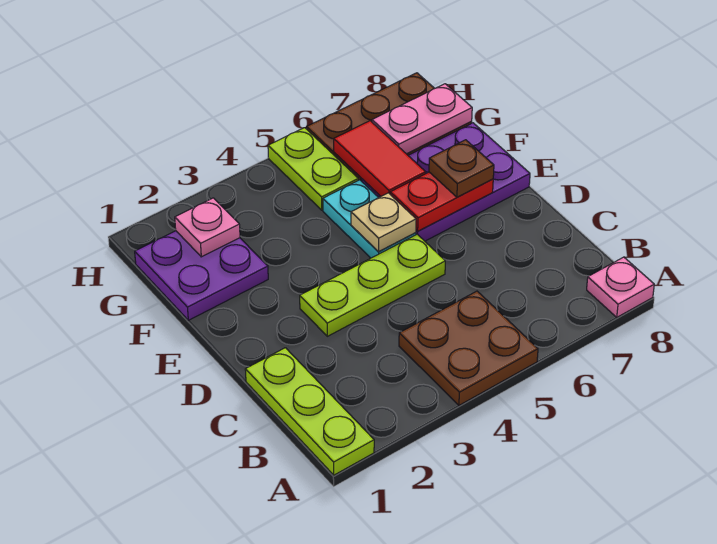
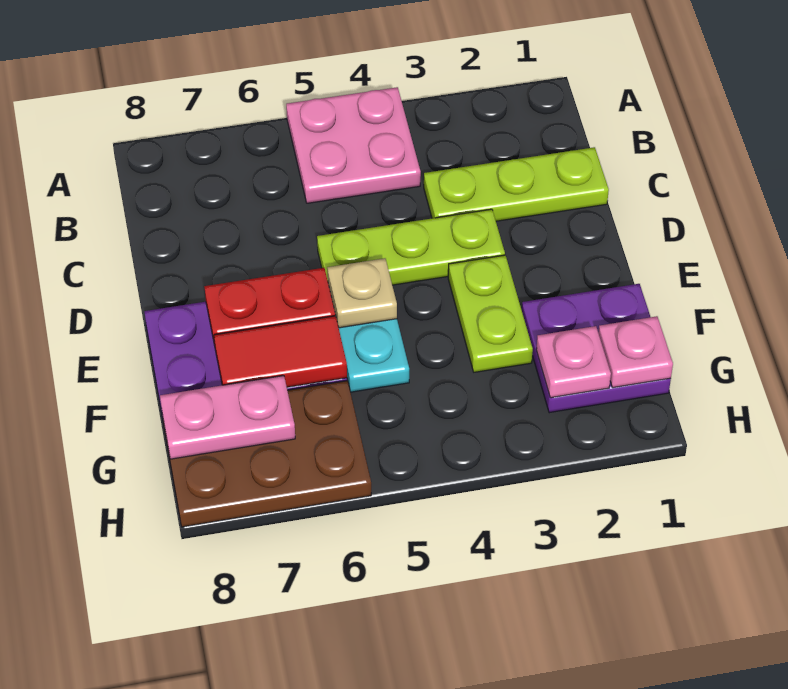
lime 1x3 plate [245,348,374,475] -> lime 1x3 plate turned to [424,147,609,221]
brown 2x2 plate [399,291,538,405] -> pink 2x2 plate [286,87,421,203]
pink 1x1 plate [587,257,654,317] -> pink 1x1 plate moved to [598,316,673,388]
brown 1x1 plate [429,140,494,197] -> none
red 1x2 tile [334,121,426,196] -> red 1x2 tile turned to [214,316,347,387]
lime 1x2 plate [268,128,358,210] -> lime 1x2 plate moved to [448,255,533,372]

